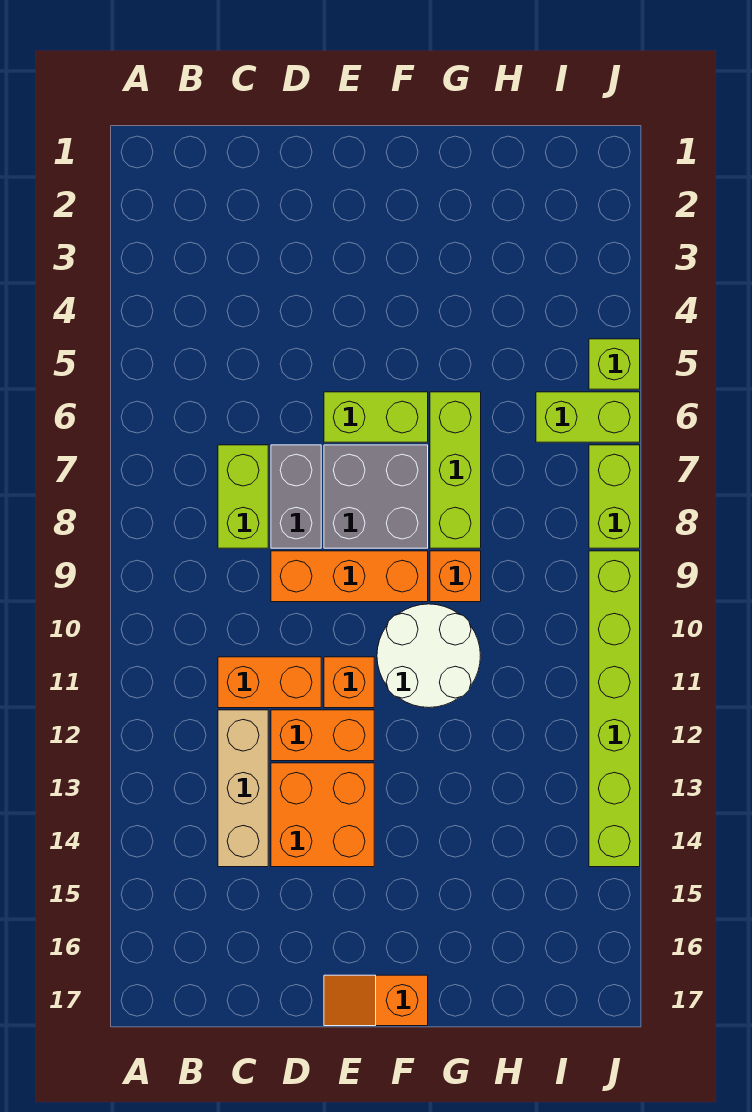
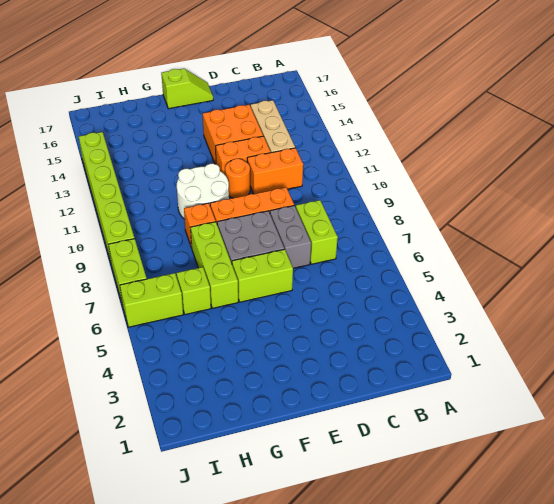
orange 1x1 brick [324,657,374,708] -> orange 1x1 round brick [225,159,250,198]
orange 1x2 slope [324,975,428,1026] -> lime 1x2 slope [161,69,213,109]
lime 1x1 brick [589,339,640,389] -> lime 1x1 brick moved to [177,267,211,315]

